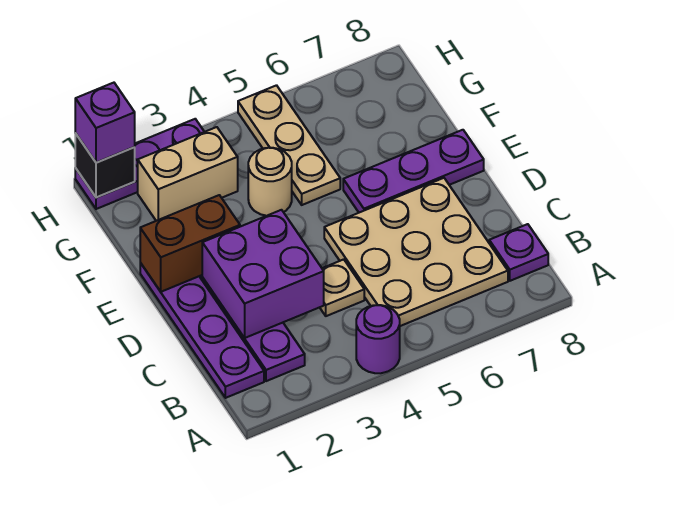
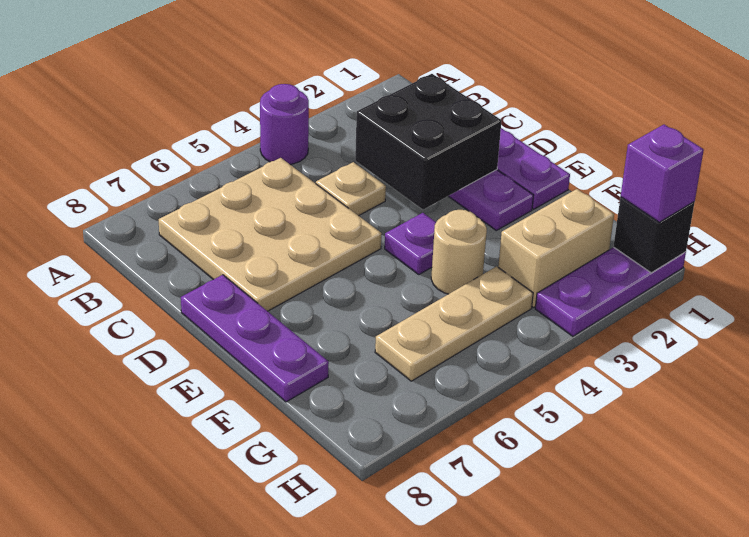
purple 1x1 plate [489,224,548,281] -> purple 1x1 plate moved to [385,213,436,274]
purple 2x2 brick [202,210,324,338] -> black 2x2 brick [355,74,502,210]
brown 1x2 brick [140,195,240,292] -> none
purple 1x3 plate [343,130,484,213] -> purple 1x3 plate turned to [181,275,329,402]
tan 1x3 plate [238,85,340,205] -> tan 1x3 plate turned to [375,266,533,381]

